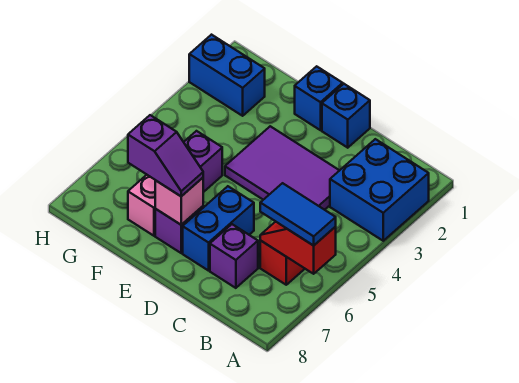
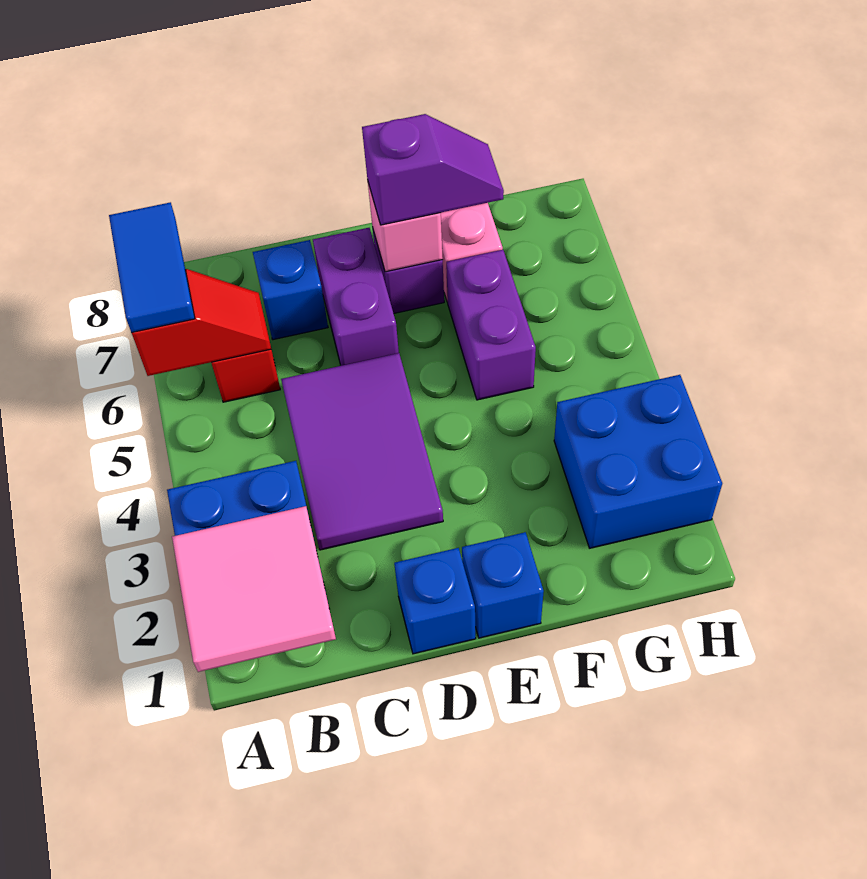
none -> pink 2x2 tile [172,506,336,672]
blue 1x2 tile [260,183,336,246] -> blue 1x2 tile turned to [109,202,195,332]
purple 2x3 tile [225,126,340,210] -> purple 2x3 tile turned to [281,353,443,550]
purple 1x1 brick [210,224,258,288] -> blue 1x1 brick [253,240,328,340]
blue 1x2 brick [183,186,254,271] -> purple 1x2 brick [313,228,399,366]
purple 1x2 slope [128,115,203,196] -> purple 1x2 slope turned to [362,114,504,225]
blue 1x2 brick [189,35,265,116] -> blue 2x2 brick [554,375,722,548]

